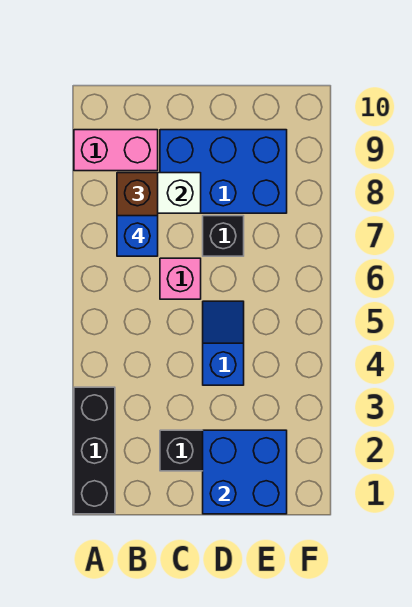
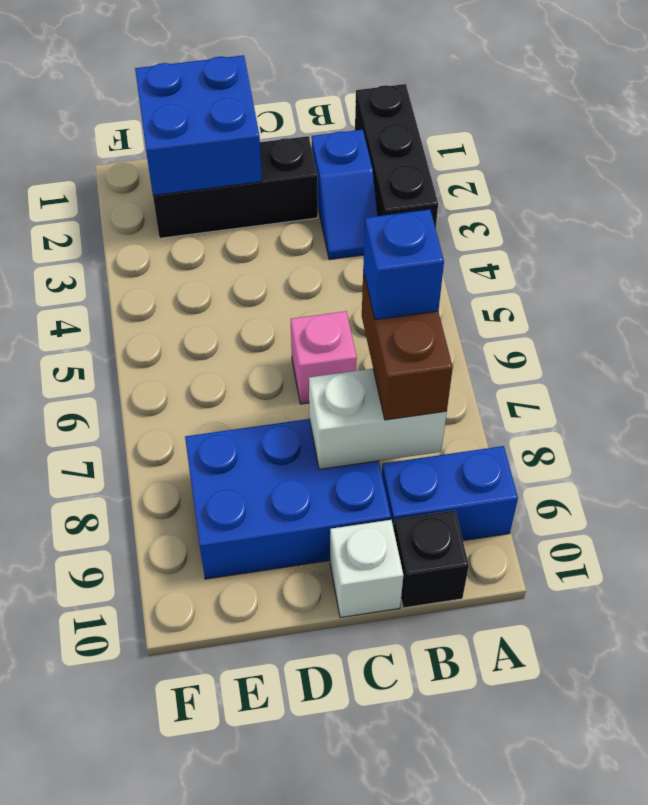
pink 1x2 brick [74,130,158,171] -> blue 1x2 brick [382,446,518,541]
none -> white 1x1 brick [330,520,403,618]
blue 1x2 slope [203,301,244,385] -> blue 1x2 slope moved to [312,130,378,260]
black 1x1 brick [203,216,244,256] -> black 1x1 brick moved to [394,510,469,608]

